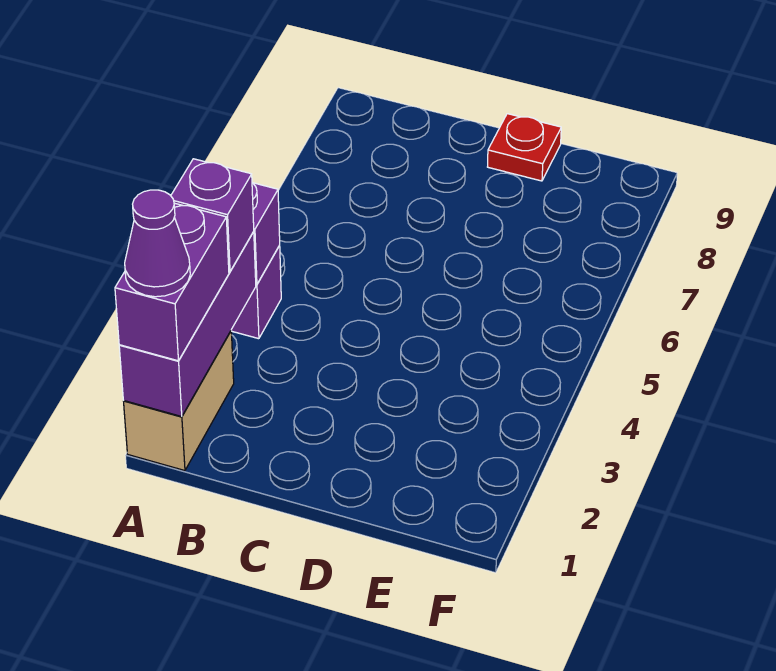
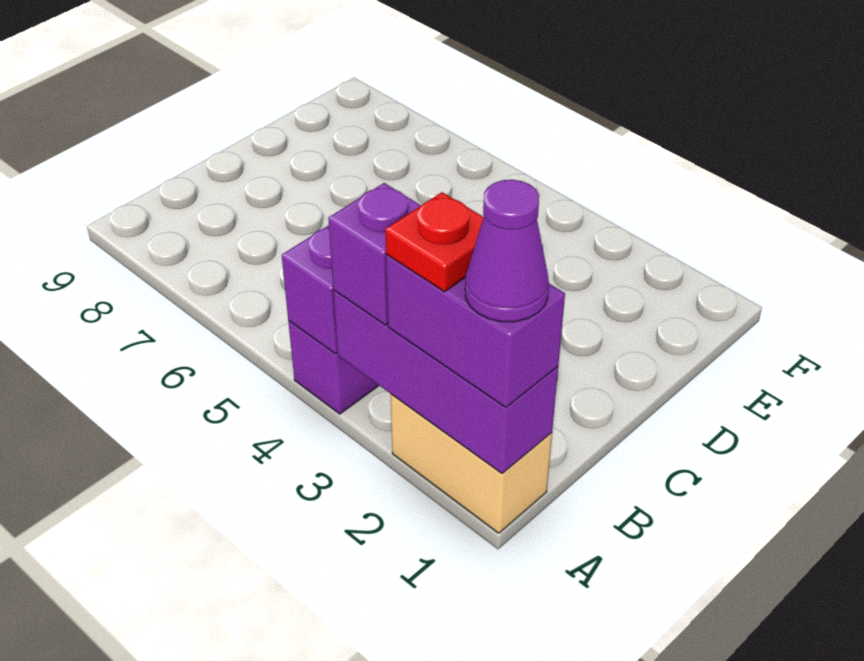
red 1x1 plate [488,114,561,181] -> red 1x1 plate moved to [385,192,484,292]

